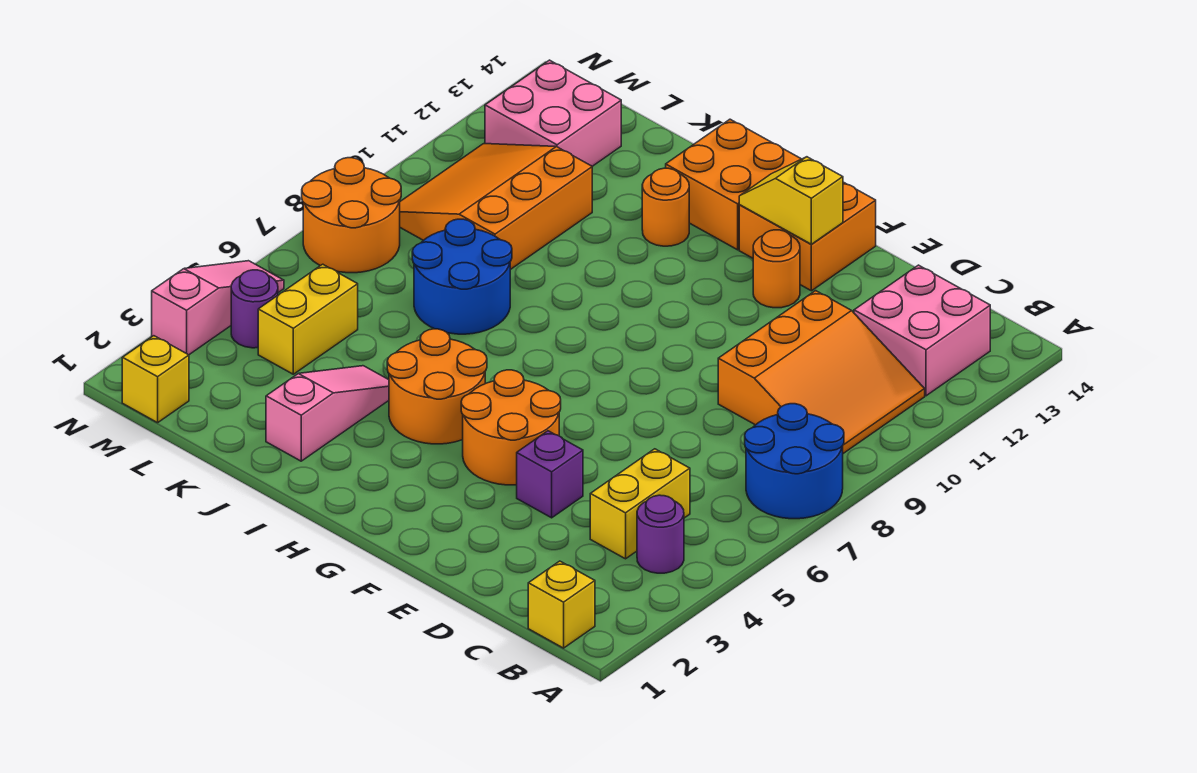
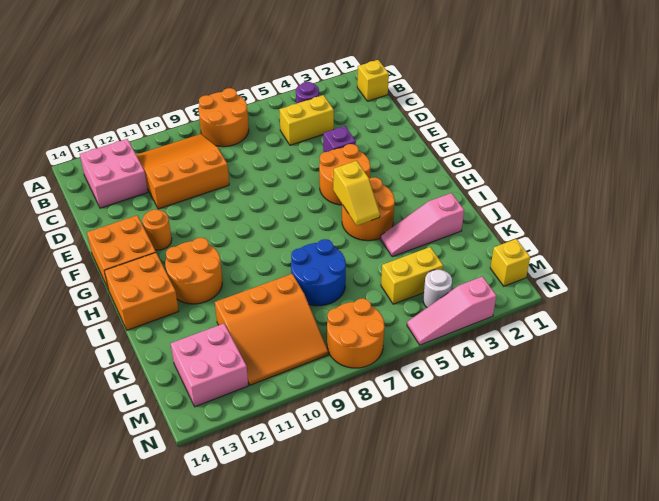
blue 2x2 round brick [745,404,844,519] -> orange 2x2 round brick [198,88,249,147]
yellow 1x2 slope [739,157,843,244] -> yellow 1x2 slope moved to [333,161,380,225]
orange 1x1 round brick [642,168,689,246] -> orange 2x2 round brick [165,238,222,304]
purple 1x1 round brick [231,270,278,348] -> white 1x1 round brick [423,270,452,307]

